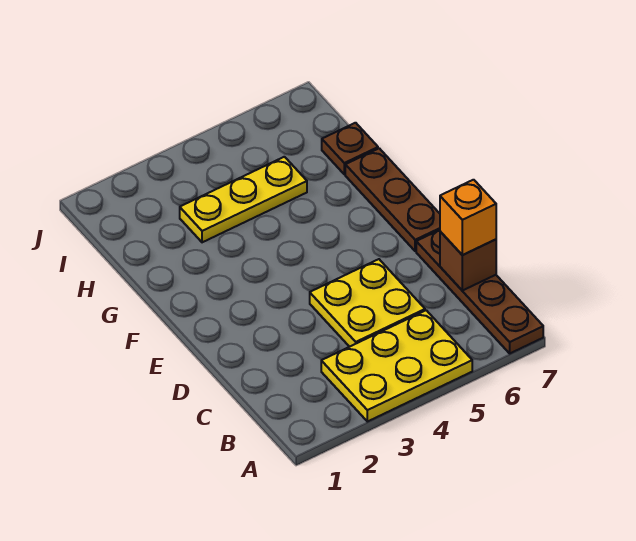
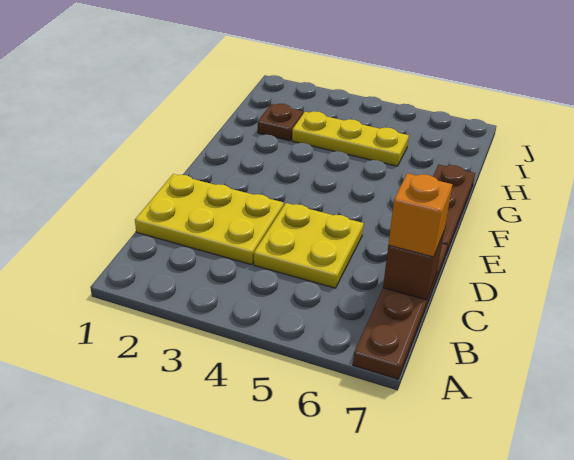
yellow 2x3 plate [321,310,472,422] -> yellow 2x3 plate moved to [135,174,284,265]
brown 1x1 plate [322,123,378,174] -> brown 1x1 plate moved to [258,104,303,141]

